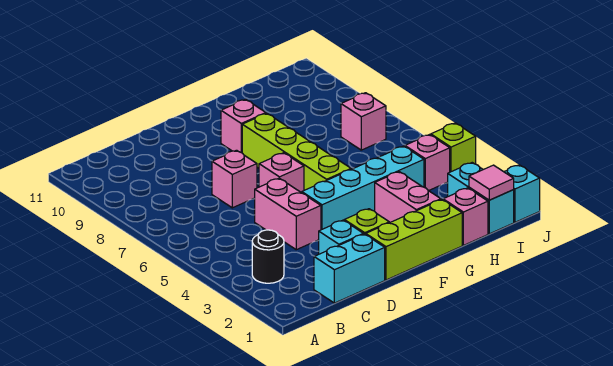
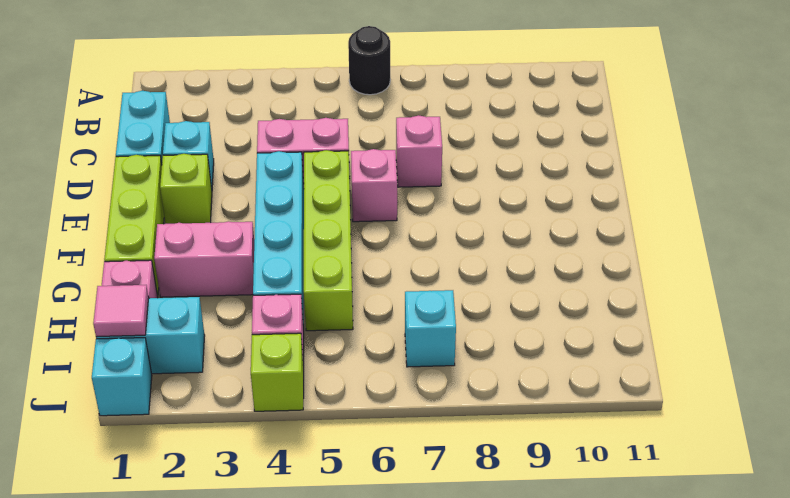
black 1x1 round brick [252,230,284,283] -> black 1x1 round brick moved to [348,26,390,95]
lime 1x4 brick [242,113,351,190] -> lime 1x4 brick turned to [304,150,353,331]
pink 1x1 brick [221,99,266,153] -> none
pink 1x1 brick [341,93,386,150] -> cyan 1x1 brick [405,290,456,367]

